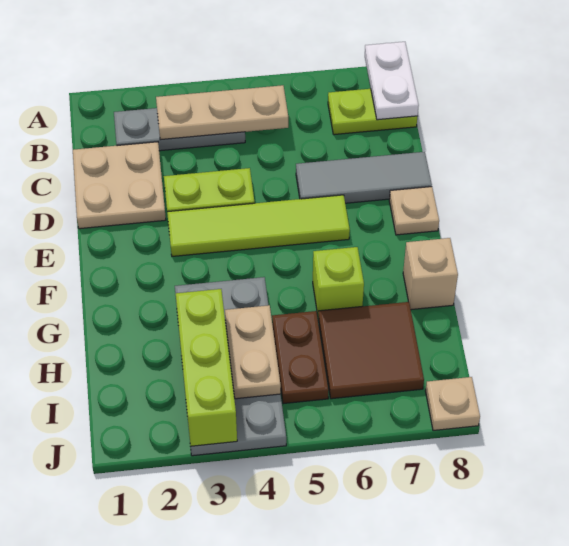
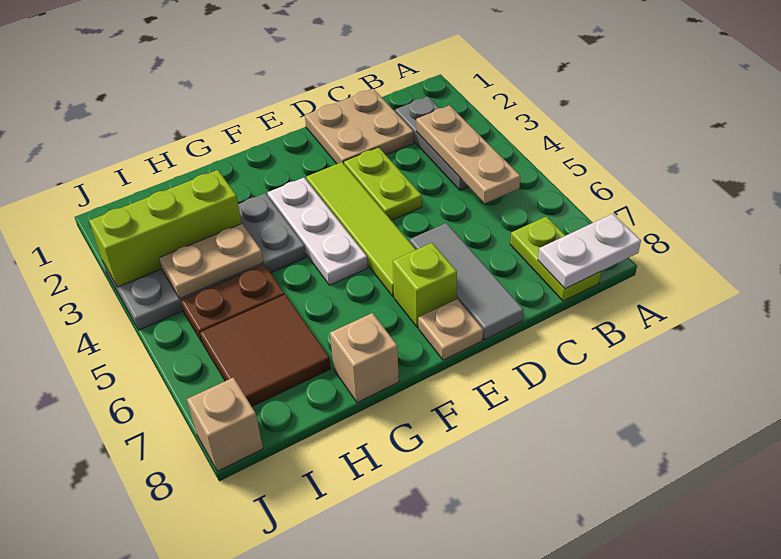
none -> white 1x3 plate [268,178,368,285]
lime 1x1 brick [313,247,364,318] -> lime 1x1 brick moved to [393,243,457,328]
tan 1x1 plate [426,377,480,431] -> tan 1x1 brick [187,378,263,471]

